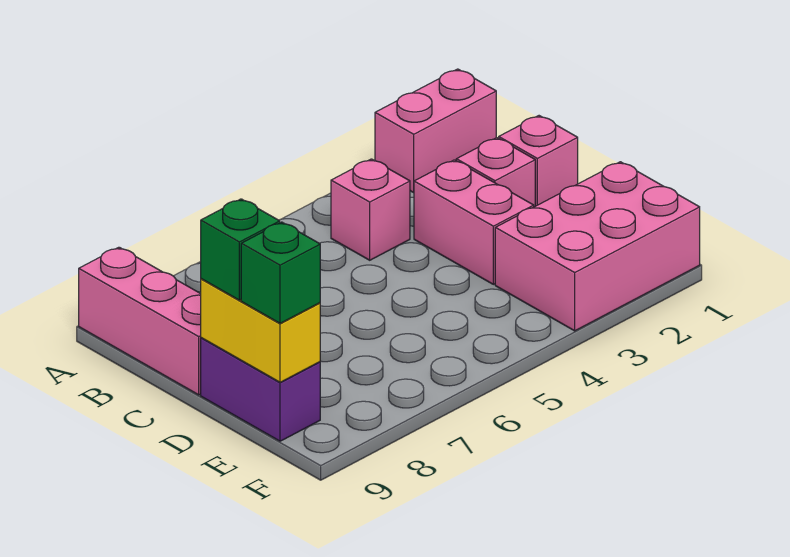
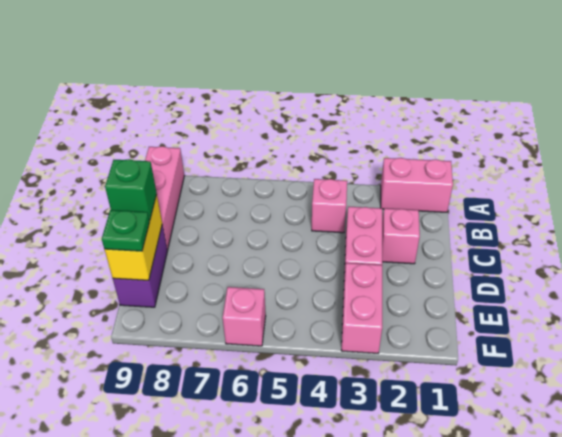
pink 1x1 brick [499,116,578,206] -> pink 1x1 brick moved to [223,287,266,346]
pink 2x3 brick [495,162,700,331] -> pink 1x2 brick [341,263,382,353]
green 1x1 brick [241,222,320,323] -> green 1x1 plate [102,210,149,251]

